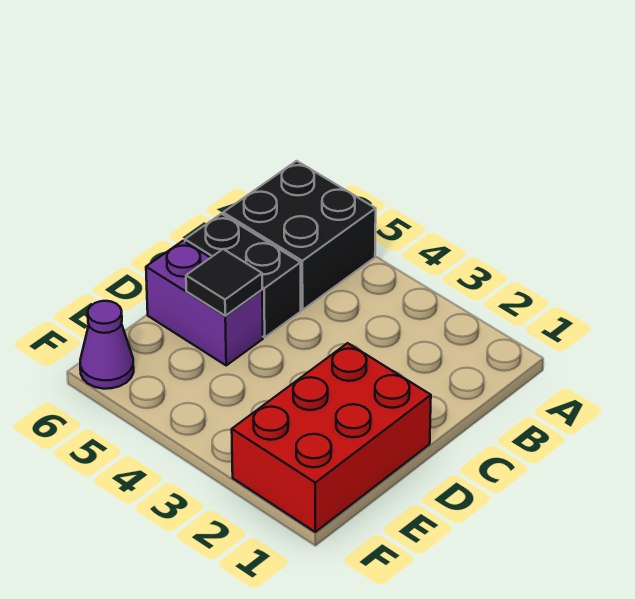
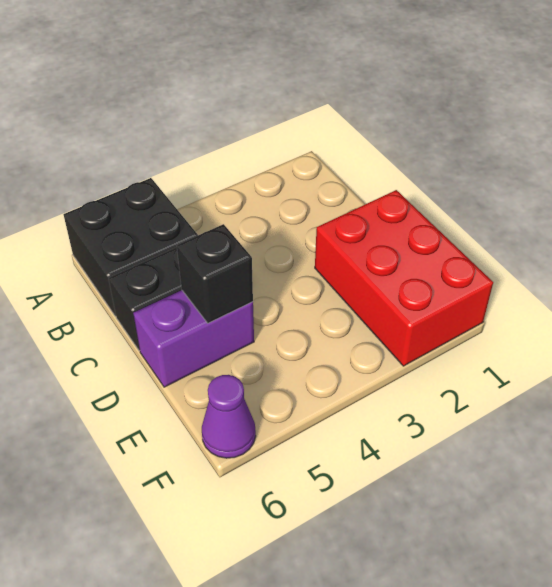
black 1x1 tile [186,249,262,316] -> black 1x1 brick [177,224,253,323]

